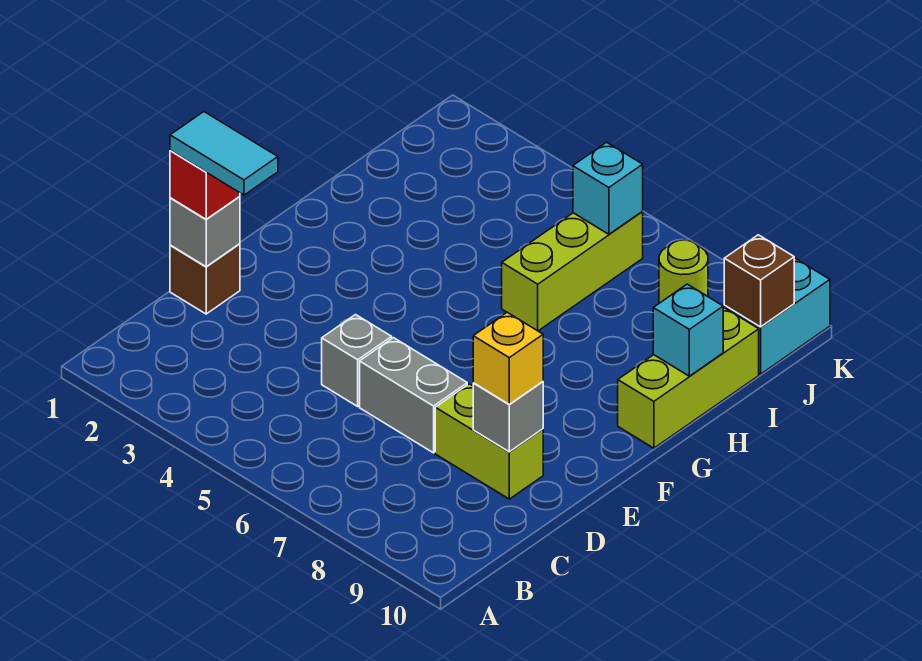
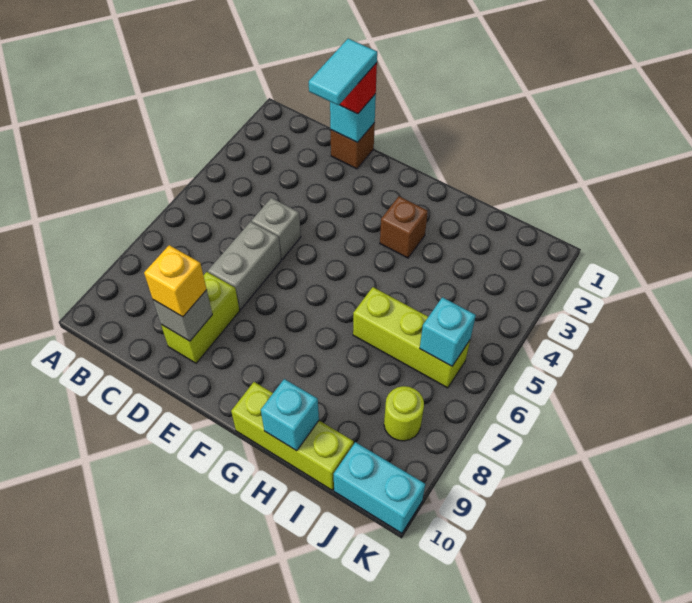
grey 1x1 brick [170,196,240,267] -> cyan 1x1 brick [330,94,376,143]
brown 1x1 brick [724,235,794,327] -> brown 1x1 brick moved to [380,196,428,258]

